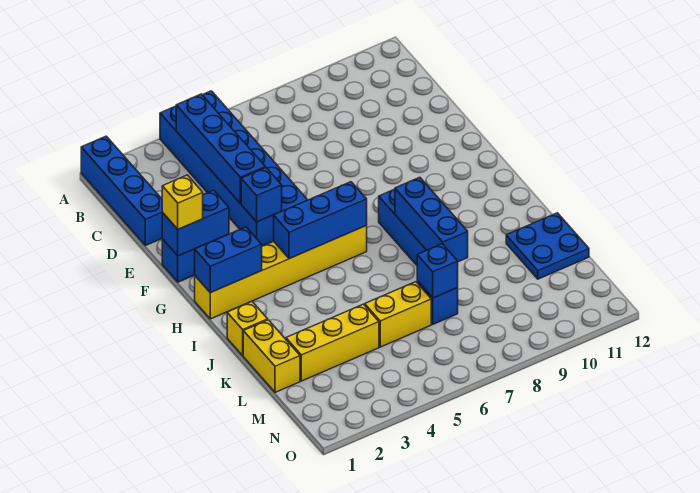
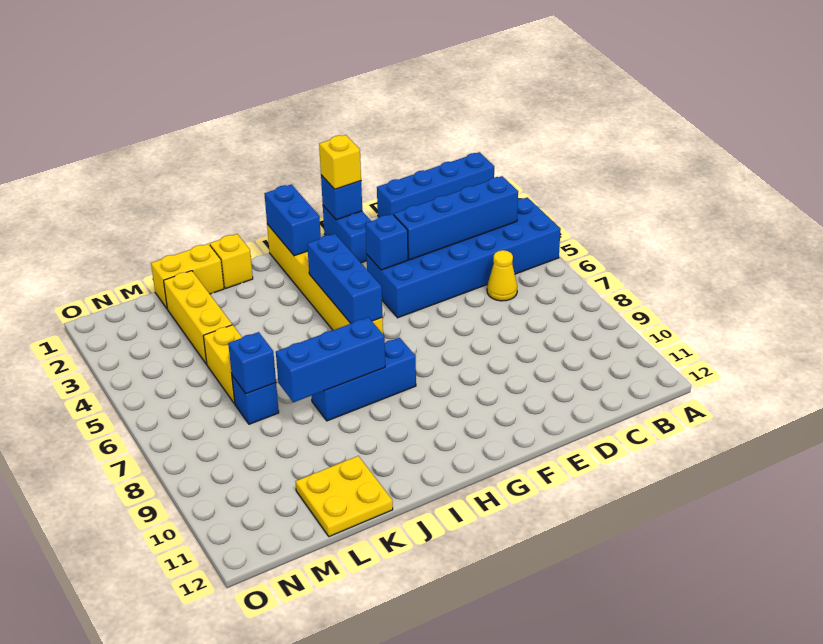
none -> yellow 1x1 cone [487,250,517,301]
blue 1x2 brick [162,190,229,256] -> blue 1x1 brick [321,175,362,220]
blue 2x2 plate [506,213,589,279] -> yellow 2x2 plate [295,456,393,537]

